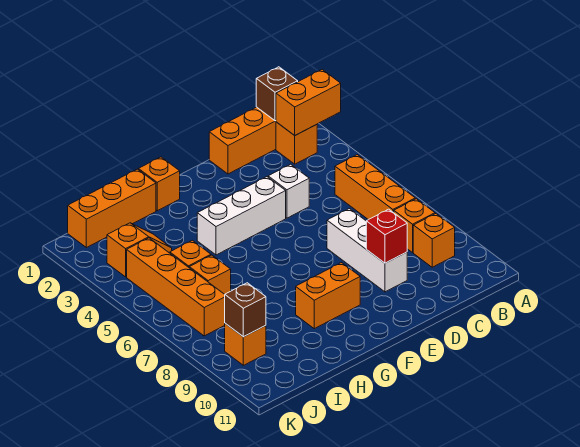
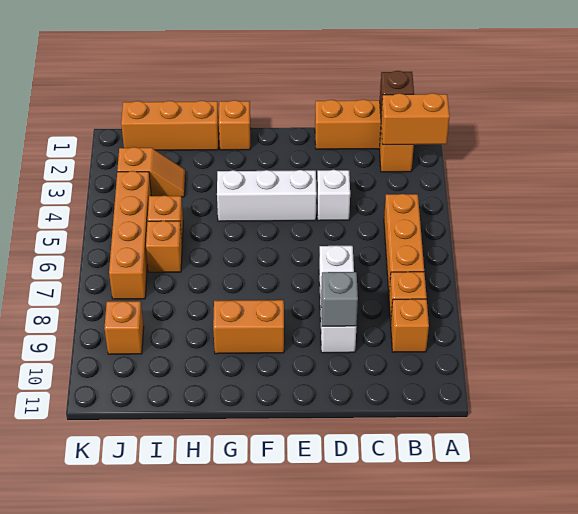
red 1x1 brick [366,209,407,263] -> grey 1x1 brick [321,272,358,326]
brown 1x1 brick [225,283,266,337] -> none

